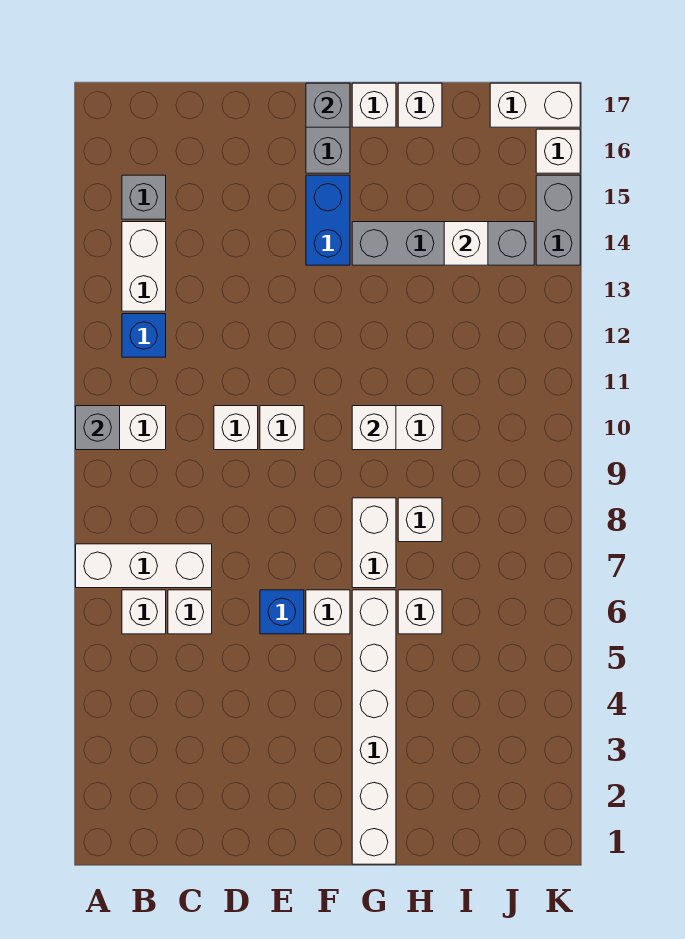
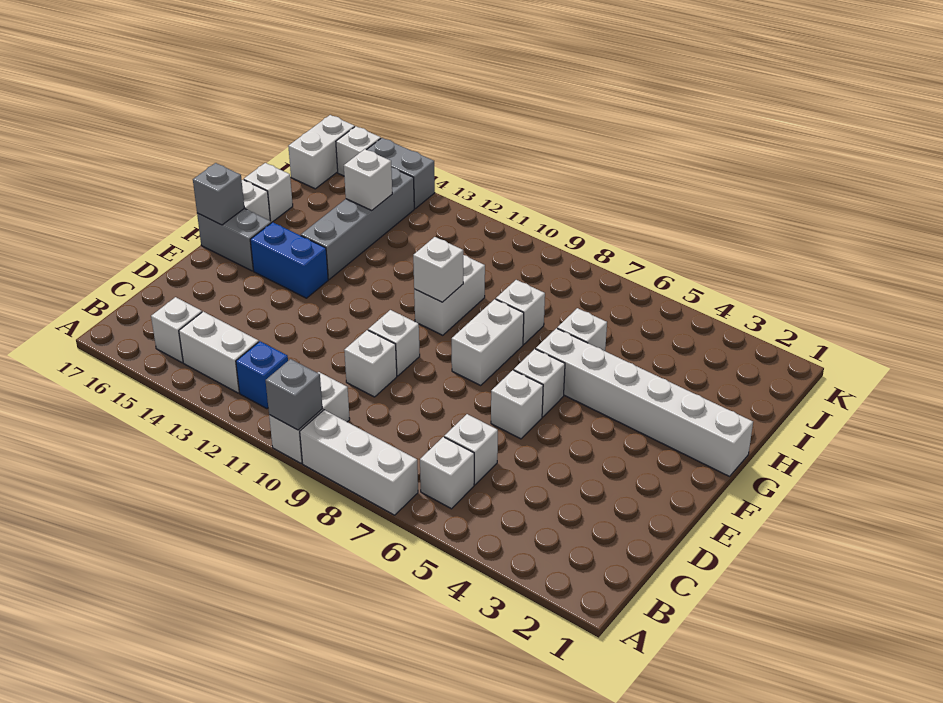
white 1x3 brick [76,544,212,588] -> white 1x3 brick turned to [300,410,418,515]
grey 1x1 brick [122,175,166,219] -> white 1x1 brick [151,297,202,363]
blue 1x1 brick [260,590,304,634] -> white 1x1 brick [491,370,543,439]
white 1x2 brick [352,498,396,588] -> white 1x2 brick turned to [452,299,524,385]

